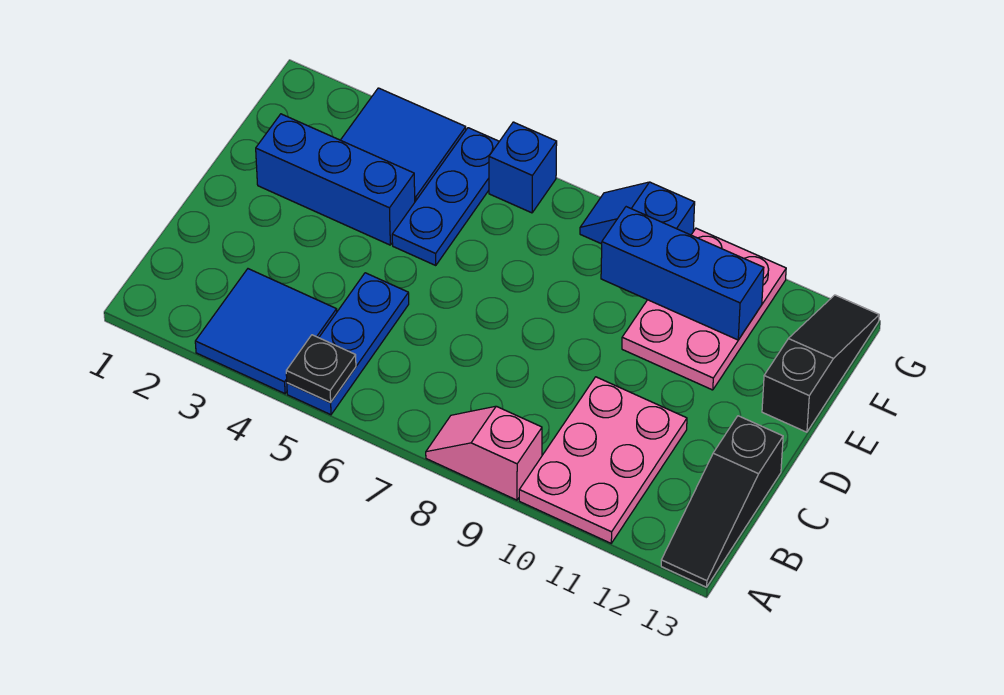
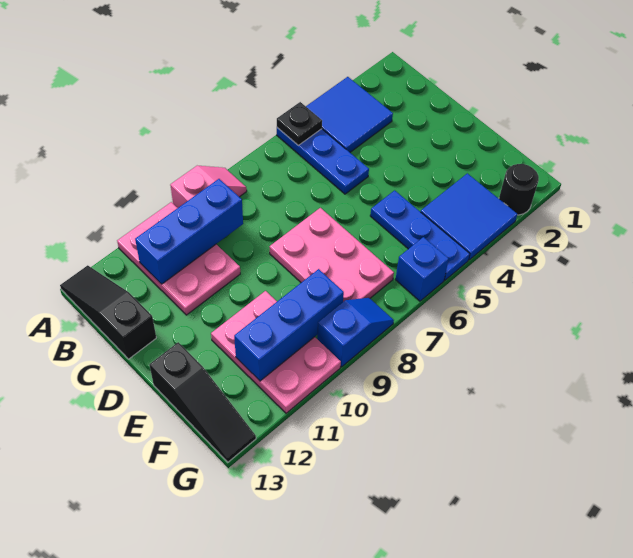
none -> pink 2x3 plate [270,208,394,302]
blue 1x3 brick [256,114,415,245] -> blue 1x3 brick moved to [135,179,243,284]
none -> black 1x1 round brick [499,164,539,215]

